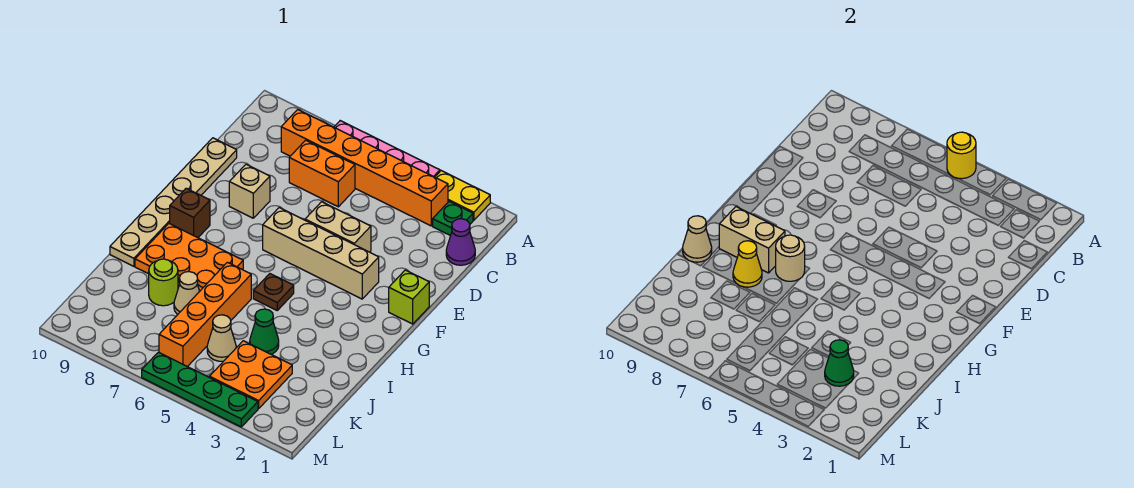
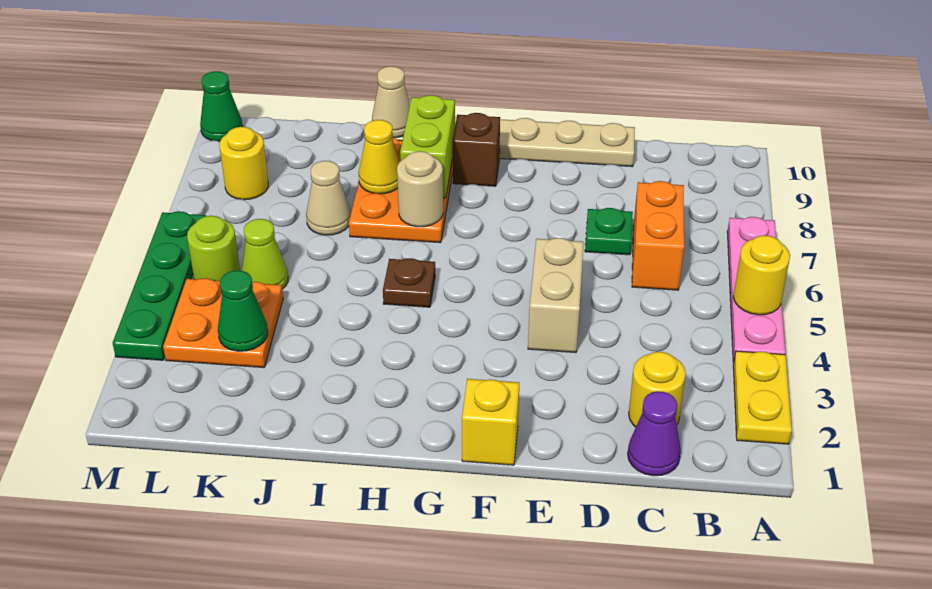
green 1x1 plate [433,201,473,236] -> green 1x1 plate moved to [585,208,633,255]
orange 1x6 brick [281,110,448,226] -> none
none -> yellow 1x1 round brick [629,352,686,427]
tan 1x1 brick [229,164,270,218] -> none
lime 1x1 brick [389,270,429,324] -> yellow 1x1 brick [462,379,519,465]
tan 1x4 brick [263,208,379,299] -> none
tan 1x2 brick [719,207,785,273] -> lime 1x2 brick [400,95,455,198]
orange 1x4 brick [159,262,251,367] -> none
green 1x1 cone [250,309,279,354] -> green 1x1 cone moved to [200,71,242,142]
lime 1x1 round brick [149,259,178,306] -> lime 1x1 round brick moved to [187,216,240,281]
tan 1x1 cone [207,315,236,361] -> lime 1x1 cone [242,219,288,289]
none -> yellow 1x1 round brick [219,127,268,200]

